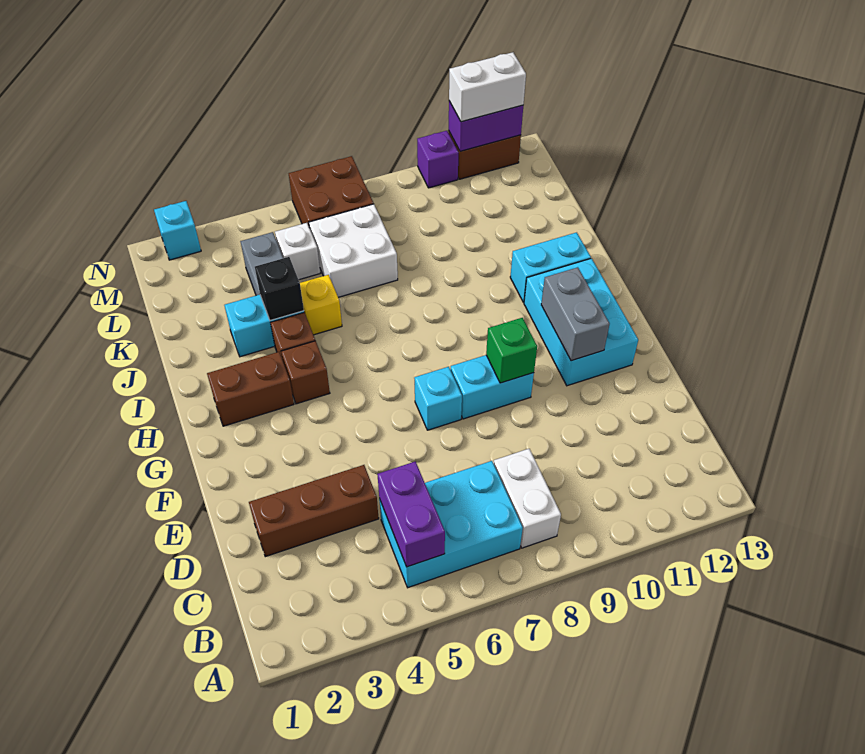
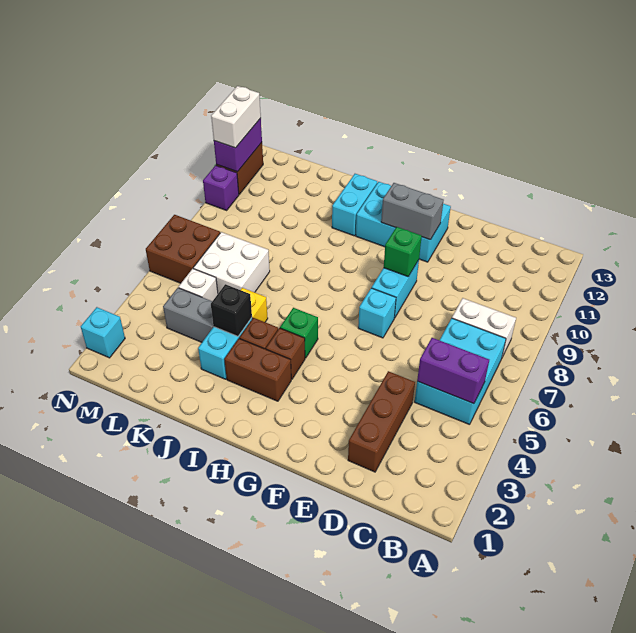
brown 1x2 brick [207,352,294,426] -> brown 1x2 brick turned to [224,339,291,401]
none -> green 1x1 brick [280,308,318,358]

